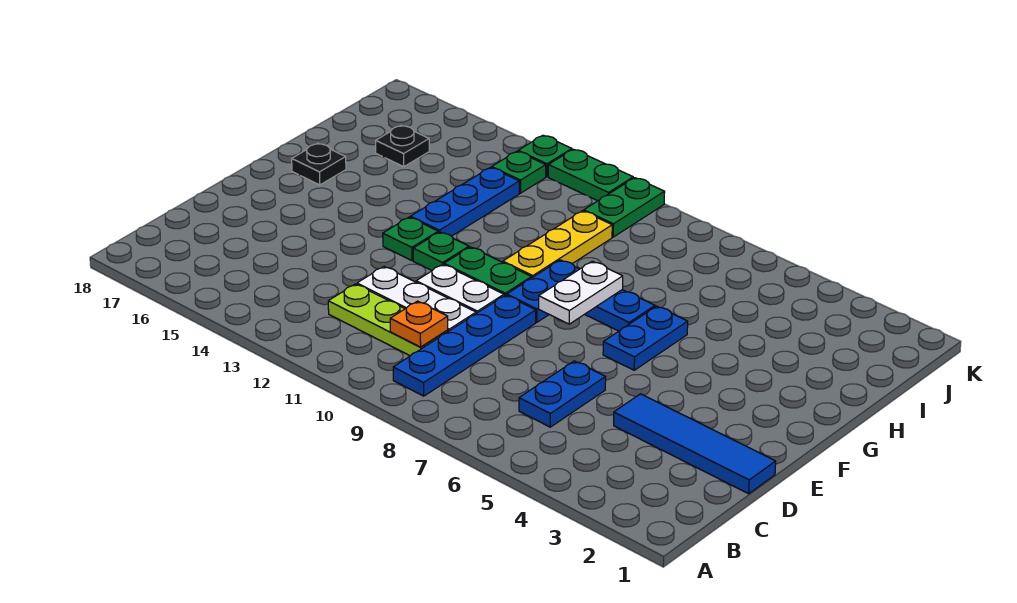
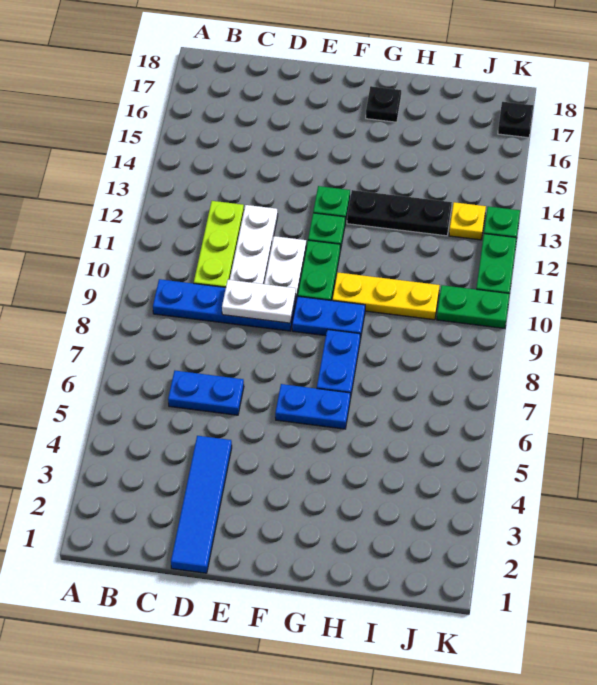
orange 1x1 plate [390,301,448,347] -> none
white 1x2 plate [539,261,623,324] -> white 1x2 plate moved to [222,280,296,323]
blue 1x3 plate [411,167,519,236] -> black 1x3 plate [347,190,452,236]
black 1x1 plate [376,125,429,167] -> black 1x1 plate moved to [498,102,533,138]
green 1x1 plate [492,151,546,193] -> yellow 1x1 plate [449,202,486,240]

